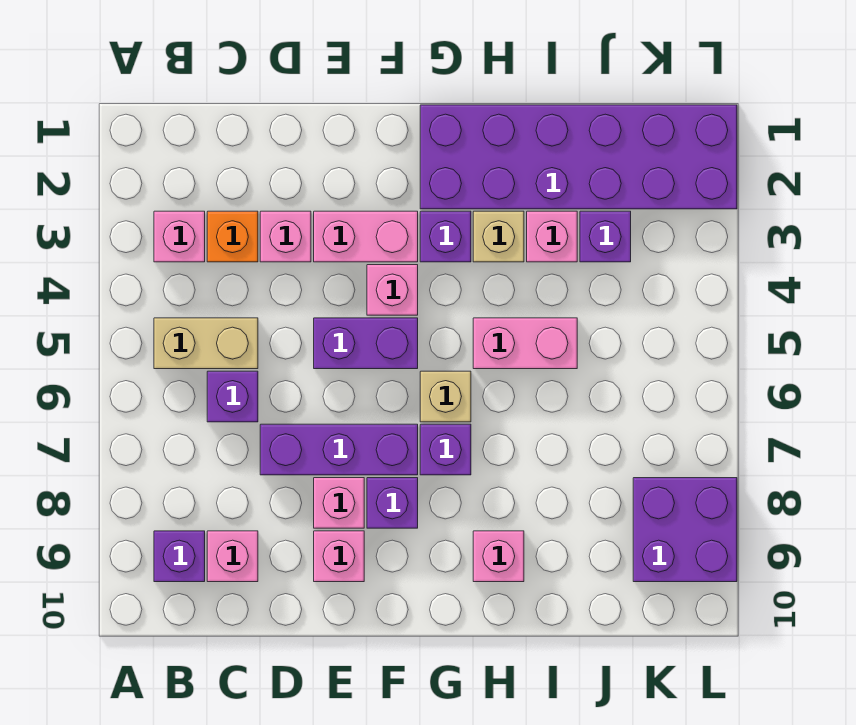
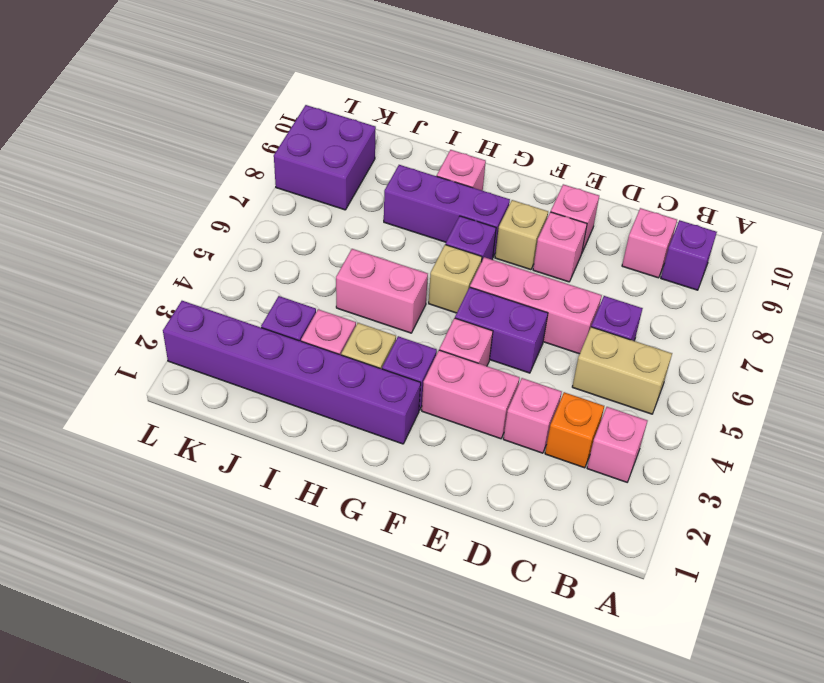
none -> pink 1x3 brick [470,257,602,354]
purple 1x3 brick [260,424,418,475] -> purple 1x3 brick moved to [384,165,510,257]
purple 1x1 brick [367,478,418,528] -> tan 1x1 brick [495,200,548,270]
purple 2x6 brick [420,105,737,209] -> purple 1x6 brick [163,301,421,444]

